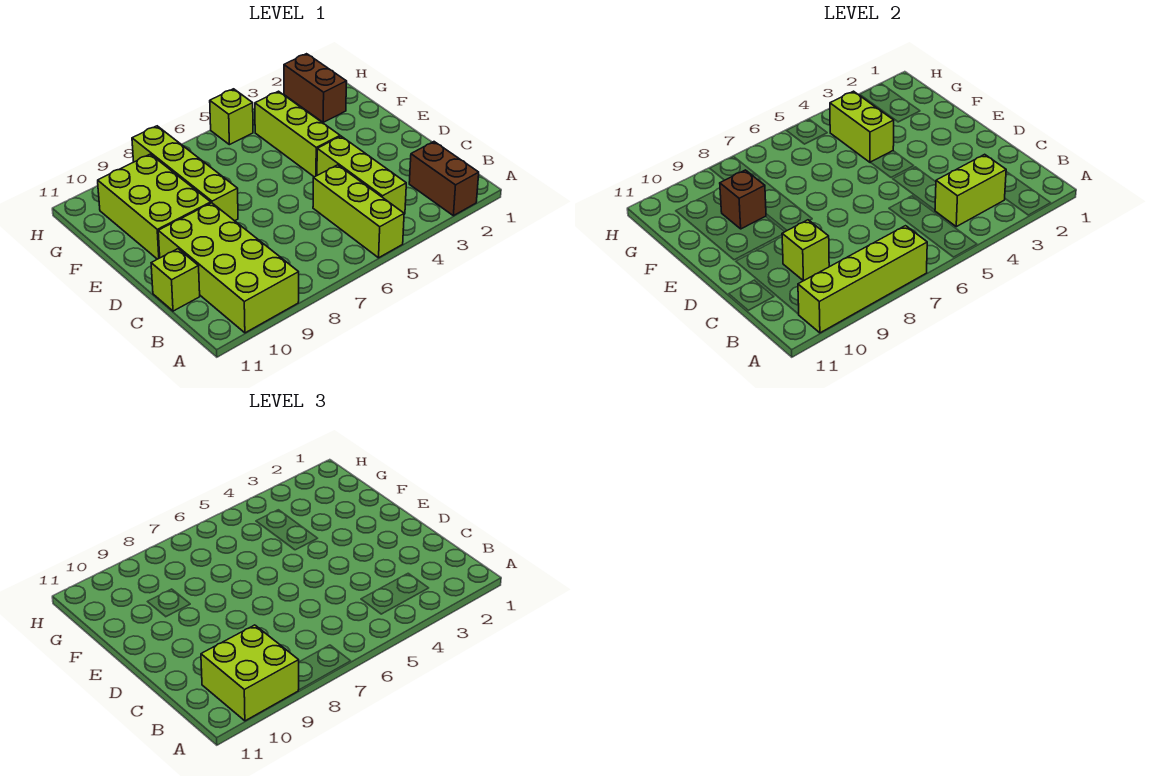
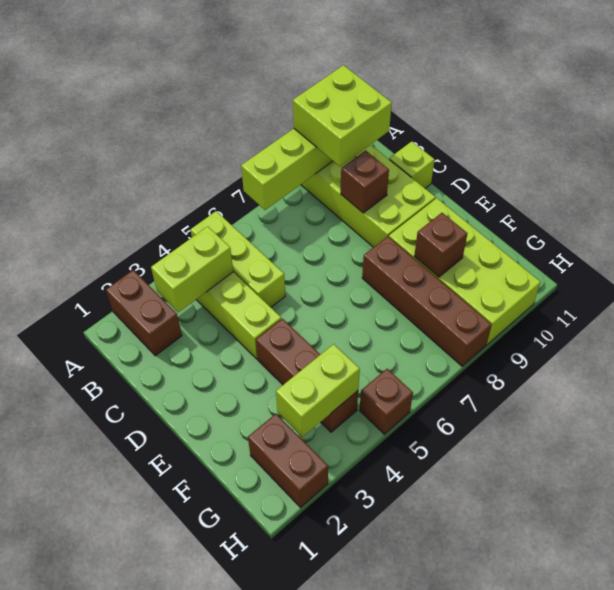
lime 1x1 brick [782,220,829,281] -> brown 1x1 brick [341,151,389,213]
lime 1x3 brick [255,91,340,177] -> brown 1x3 brick [256,319,358,432]
lime 1x4 brick [132,126,238,221] -> brown 1x4 brick [362,236,491,366]
lime 2x3 brick [98,154,211,259] -> lime 2x4 brick [389,198,541,345]
lime 1x2 brick [830,91,894,162] -> lime 1x2 brick turned to [276,344,360,437]
lime 1x1 brick [210,89,253,145] -> brown 1x1 brick [360,369,413,434]

